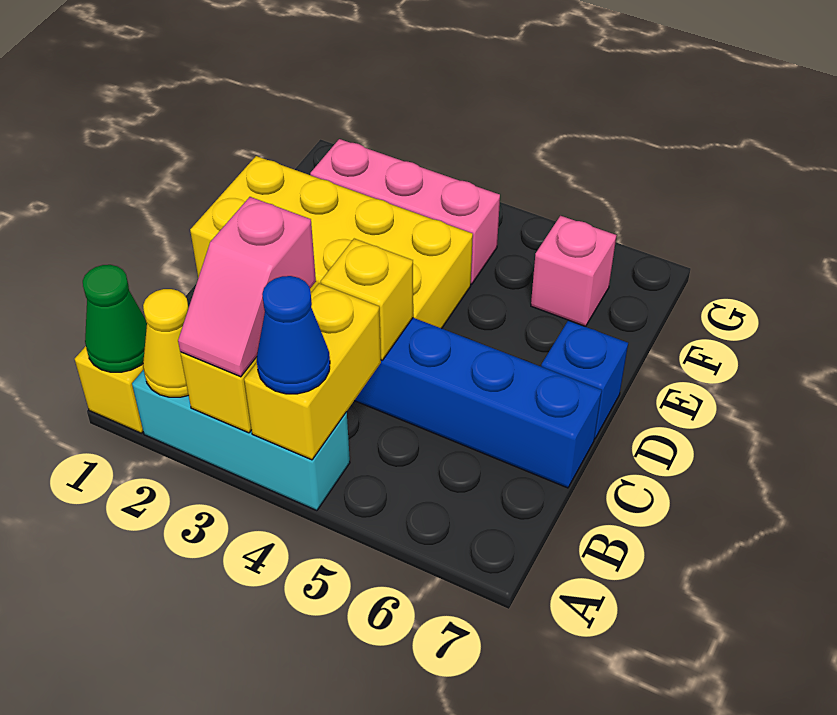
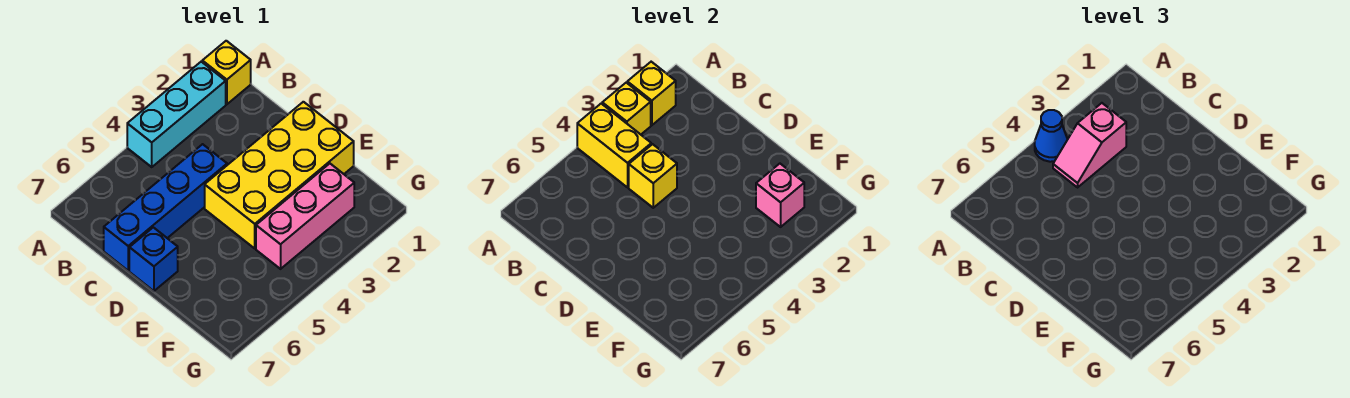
green 1x1 cone [83,265,147,372] -> none
yellow 1x1 cone [143,289,189,397] -> yellow 1x1 brick [627,62,676,125]
pink 1x2 slope [178,197,316,377] -> pink 1x2 slope turned to [1053,103,1126,187]
pink 1x1 brick [531,216,616,326] -> pink 1x1 brick moved to [756,164,804,227]

